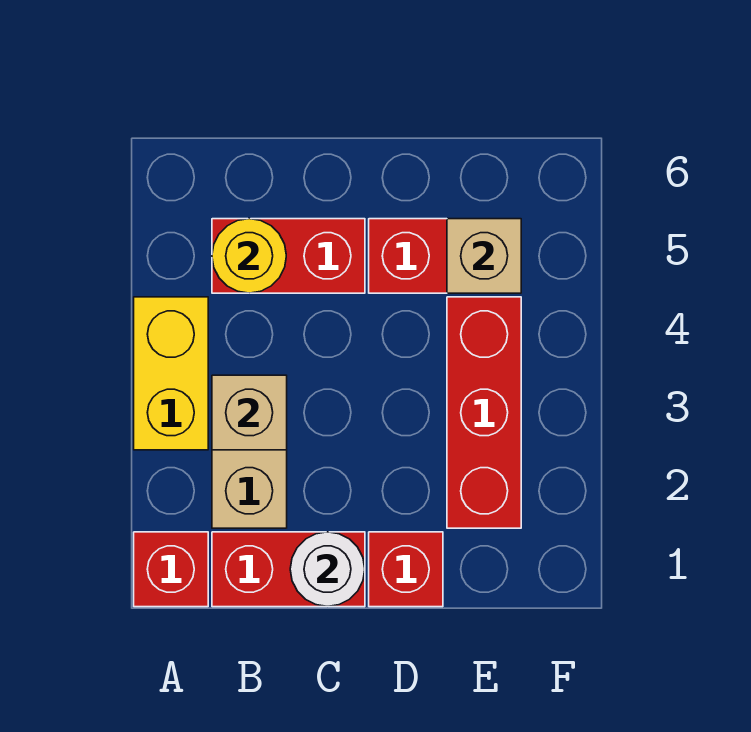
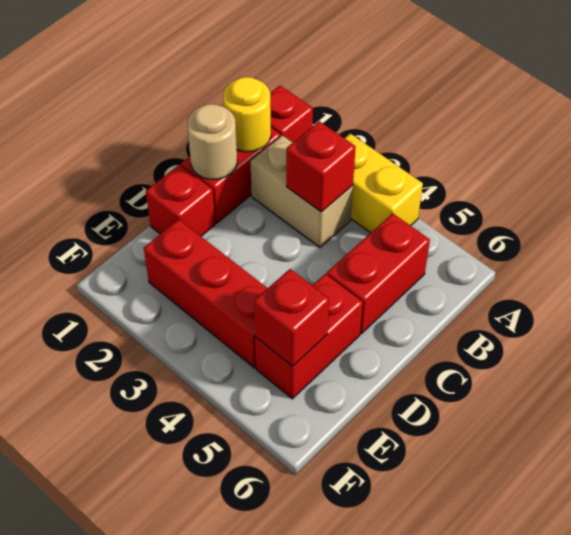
tan 1x1 brick [212,375,287,450] -> red 1x1 brick [286,121,356,212]
yellow 1x1 round brick [212,219,286,293] -> yellow 1x1 round brick moved to [223,77,271,152]
white 1x1 round brick [290,532,365,607] -> tan 1x1 round brick [187,104,237,180]
tan 1x1 brick [447,219,521,293] -> red 1x1 brick [254,269,329,366]

